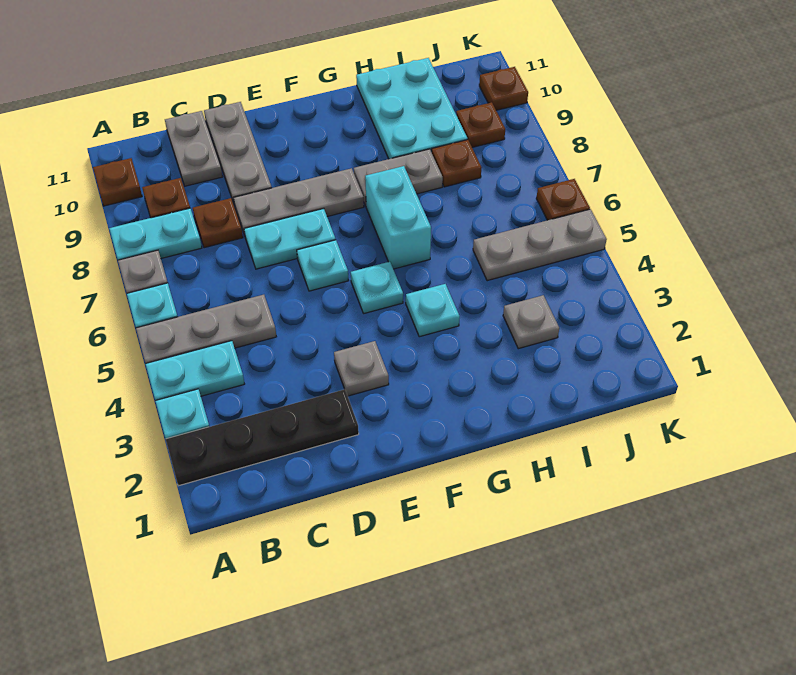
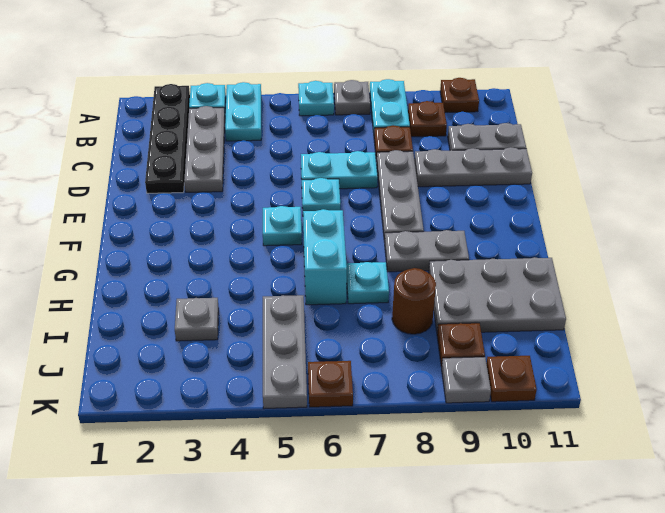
grey 1x3 plate [136,295,276,364] -> grey 1x3 plate moved to [184,106,225,192]
cyan 1x2 plate [244,209,336,269] -> cyan 1x2 plate turned to [301,151,378,189]
grey 1x1 plate [334,341,389,396] -> grey 1x1 plate moved to [442,357,491,403]
cyan 1x1 plate [406,284,460,337] -> cyan 1x1 plate moved to [346,262,389,304]
cyan 1x2 brick [365,166,431,269] -> cyan 1x2 brick turned to [303,209,347,305]
grey 1x2 plate [354,149,443,206] -> grey 1x2 plate turned to [385,230,469,272]
cyan 2x3 plate [356,58,467,159] -> grey 2x3 plate [429,257,566,332]
brown 1x1 plate [432,140,482,187] -> brown 1x1 round brick [392,268,436,334]

